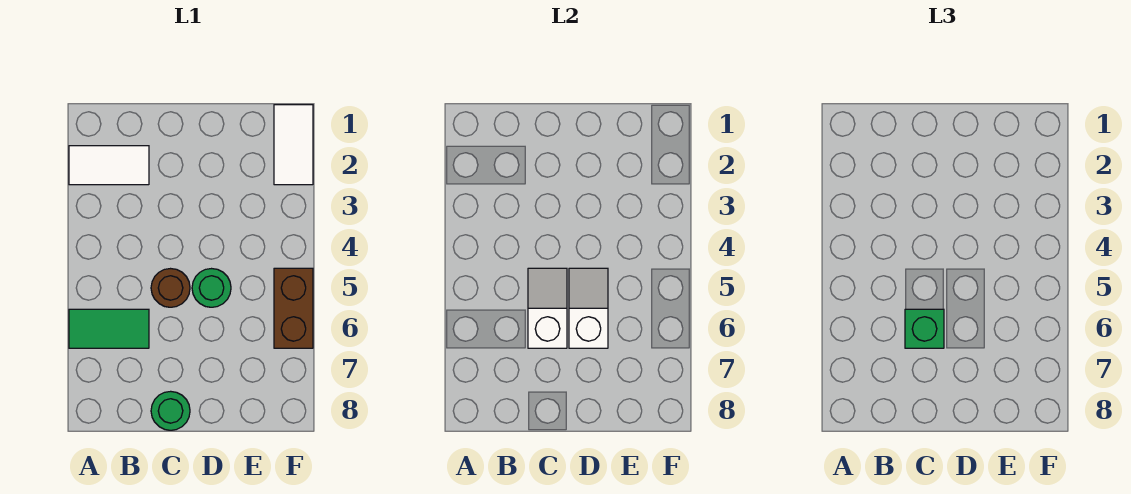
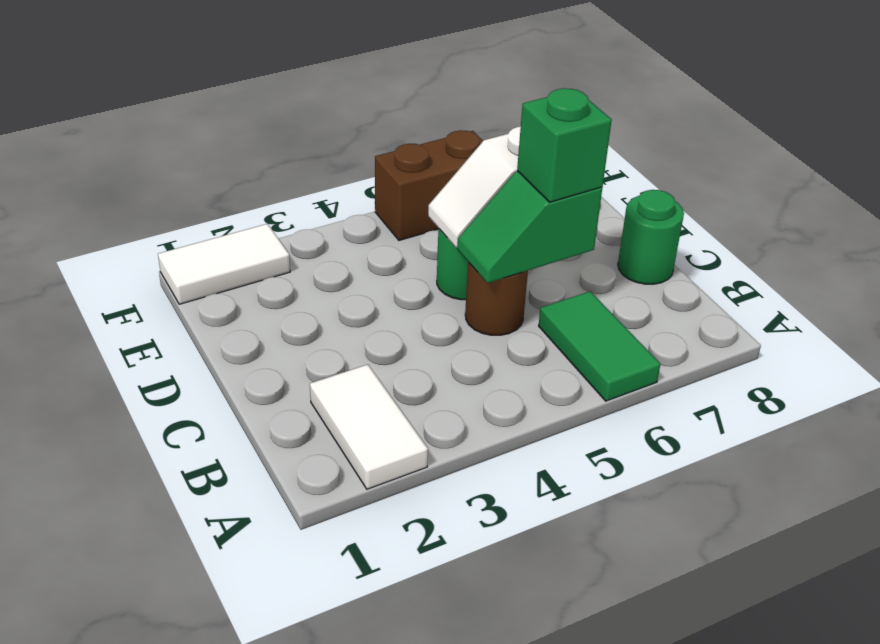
white 1x2 slope [528,268,567,348] -> green 1x2 slope [458,171,602,283]

